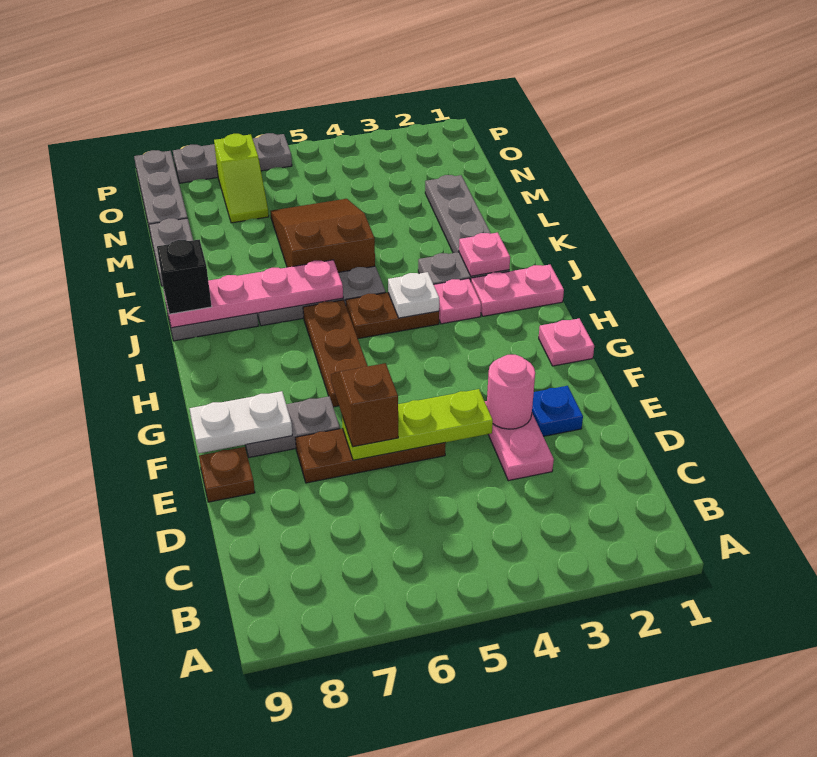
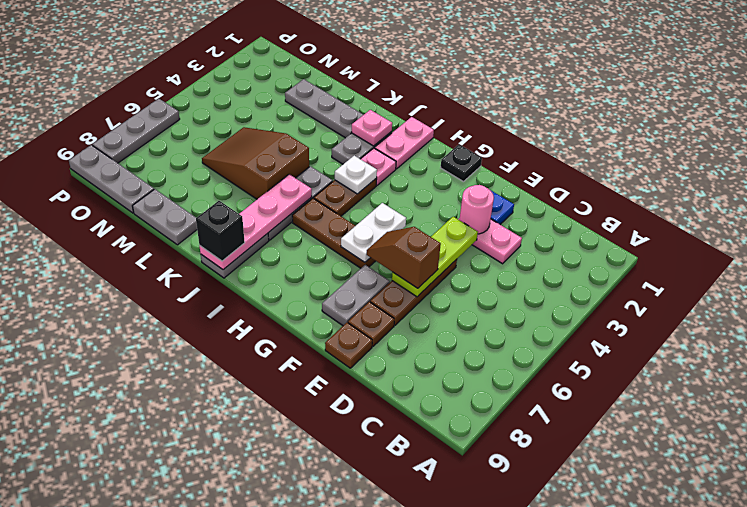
none -> brown 1x1 plate [348,302,394,346]
white 1x2 plate [190,391,292,453] -> white 1x2 plate moved to [341,203,406,262]
pink 1x1 plate [539,318,594,366] -> black 1x1 plate [441,145,482,182]
lime 1x2 slope [214,134,269,223] -> none

